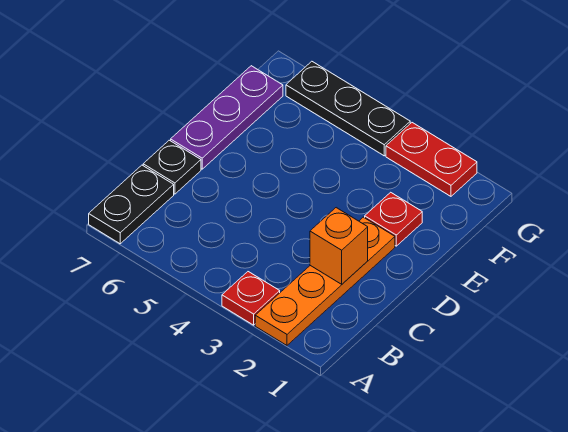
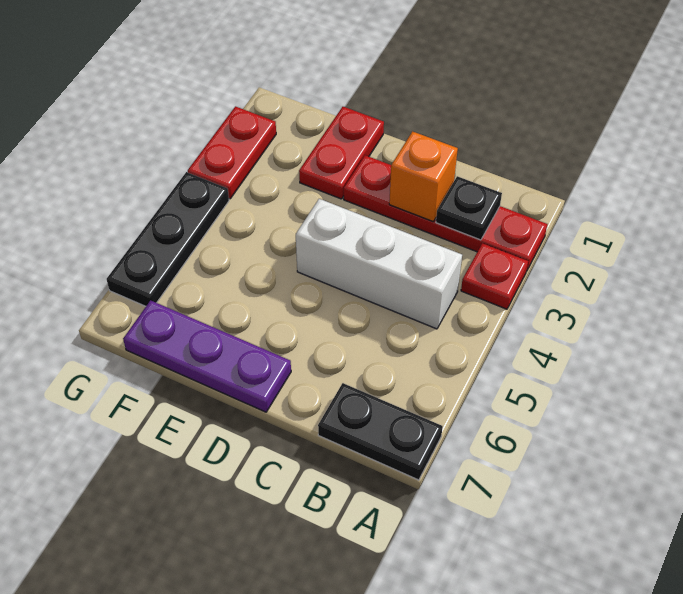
orange 1x4 plate [255,217,395,345] -> red 1x4 plate [344,155,547,271]
none -> white 1x3 brick [296,199,462,329]
black 1x1 plate [143,140,201,194] -> black 1x1 plate moved to [436,176,502,240]
red 1x1 plate [365,192,422,246] -> red 1x2 plate [299,107,384,199]

